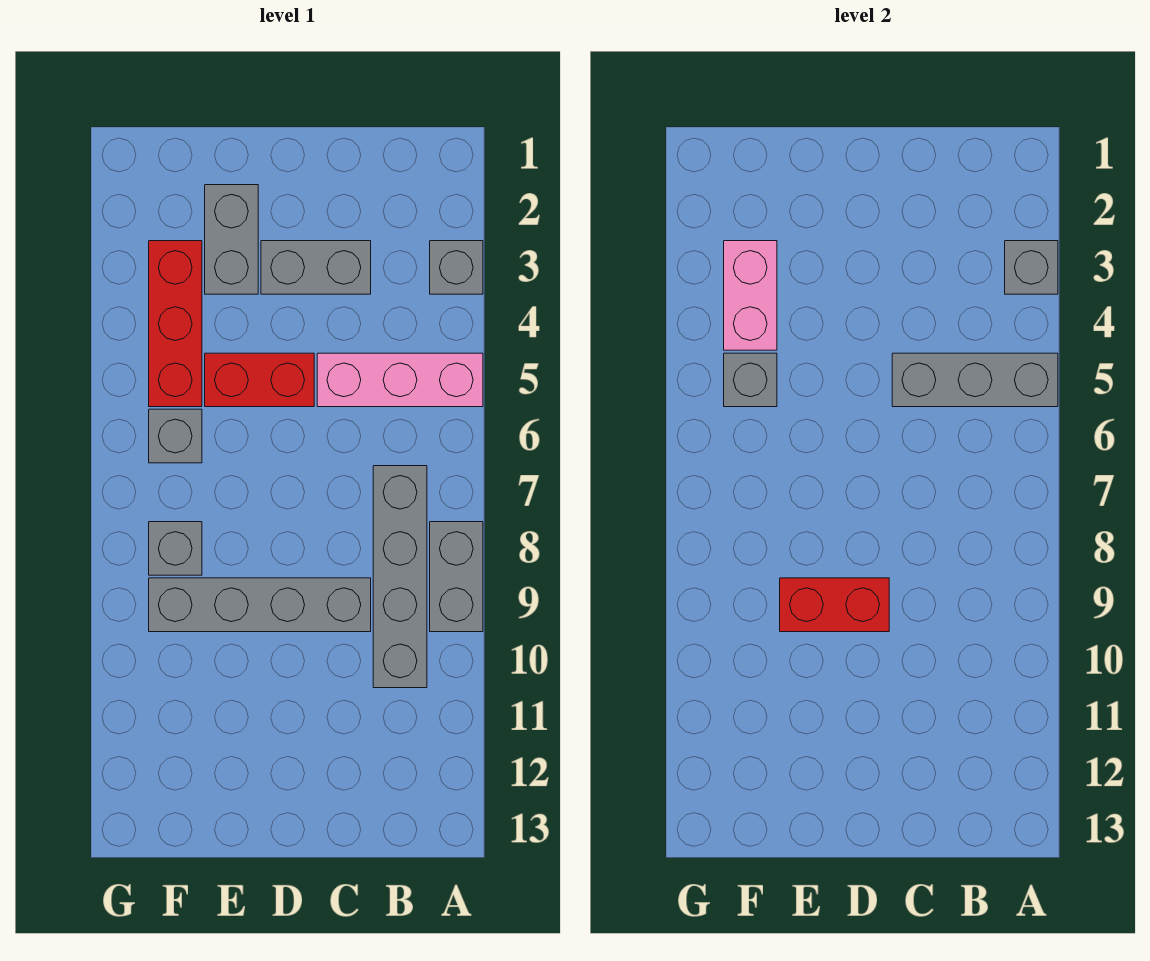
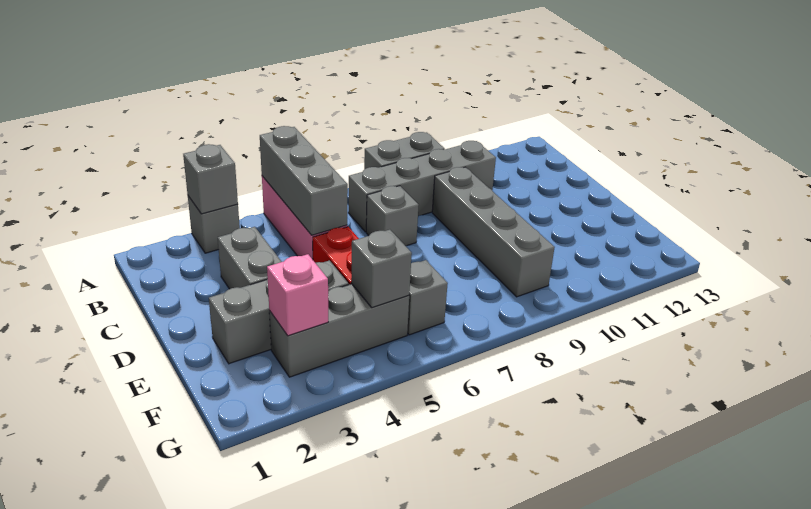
red 1x2 brick [780,578,889,632] -> none
grey 1x2 brick [205,185,258,294] -> grey 1x3 brick [209,260,349,364]
red 1x3 brick [149,241,202,407] -> grey 1x3 brick [269,284,409,377]
pink 1x2 brick [724,241,777,350] -> pink 1x1 brick [267,254,328,336]
grey 1x1 brick [149,522,202,575] -> grey 1x1 brick moved to [366,186,419,246]

